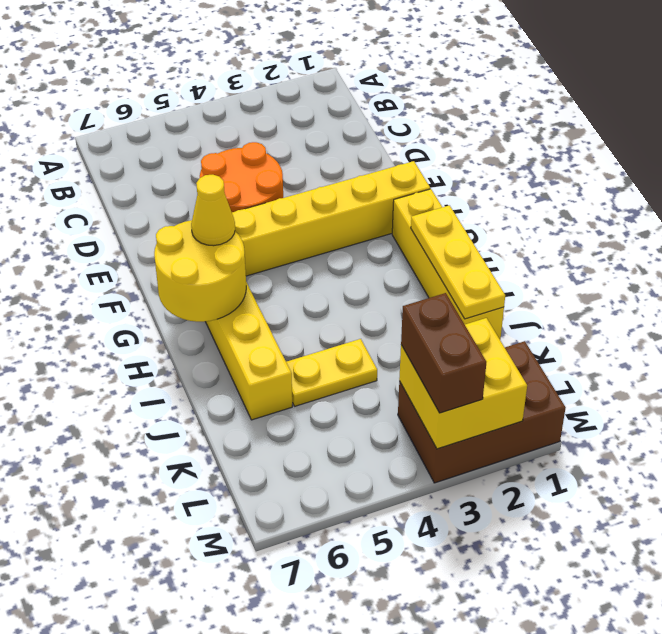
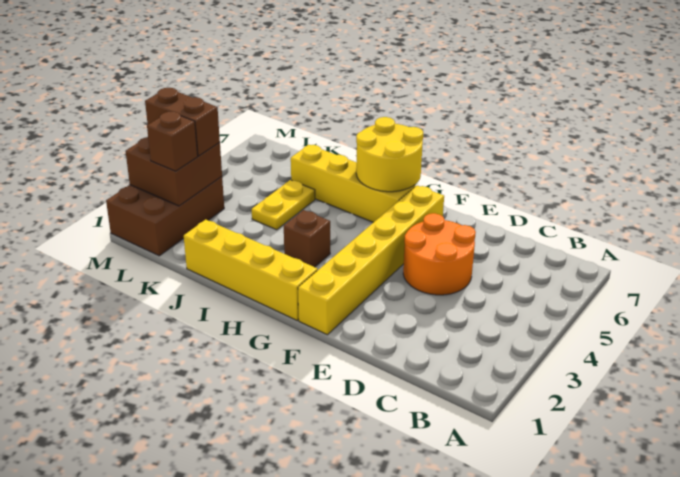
yellow 1x1 cone [191,175,235,246] -> none
yellow 1x3 plate [411,205,505,319] -> none
none -> brown 1x1 brick [284,210,330,267]
yellow 2x2 brick [399,318,527,449] -> brown 2x2 brick [126,137,222,206]
none -> brown 1x1 brick [147,111,198,171]

